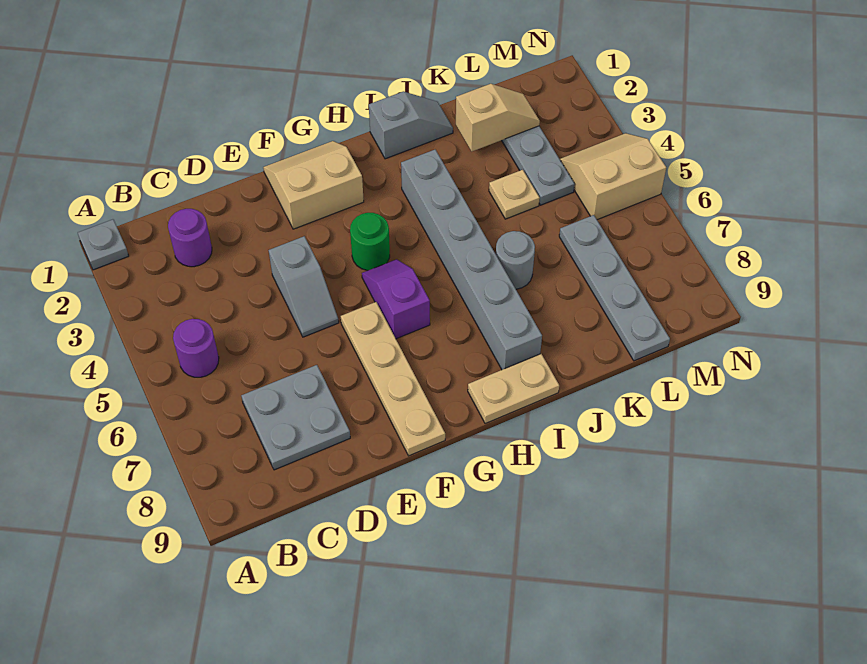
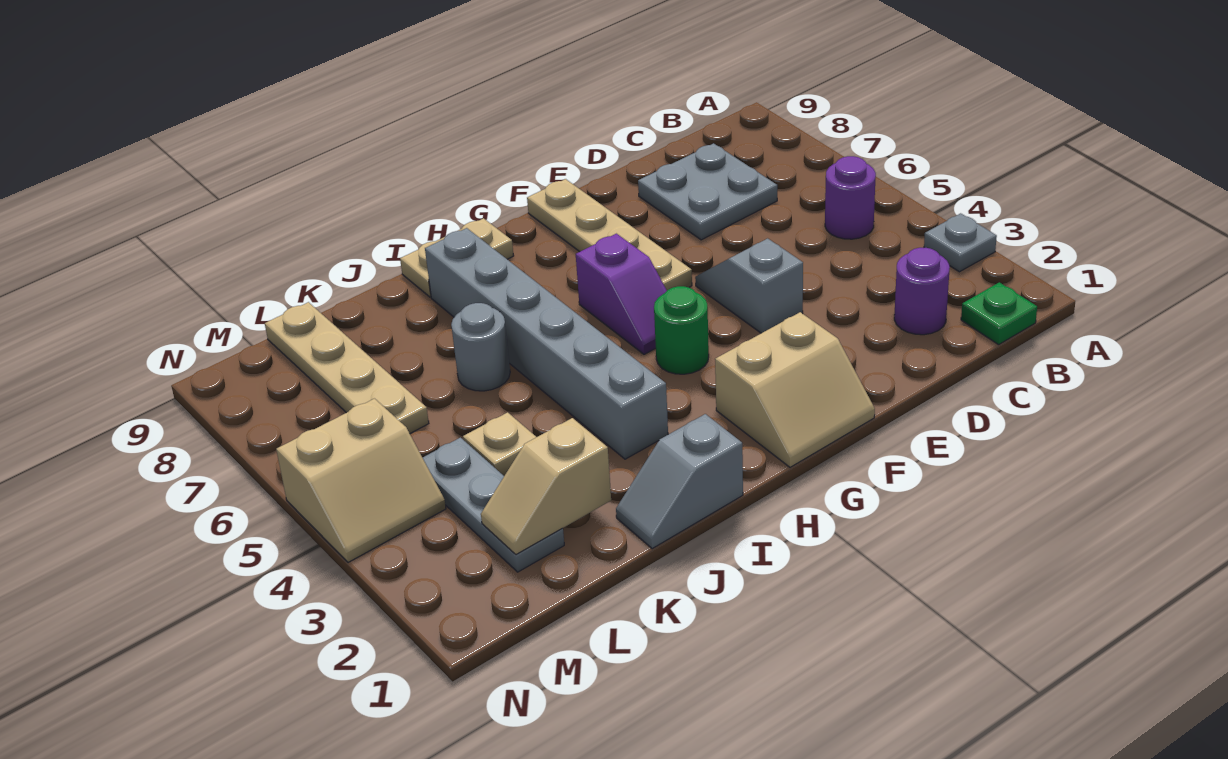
grey 1x1 plate [78,219,129,270] -> grey 1x1 plate moved to [924,213,997,272]
none -> green 1x1 plate [961,282,1037,345]
grey 1x4 plate [559,215,670,361] -> tan 1x4 plate [265,302,429,433]

